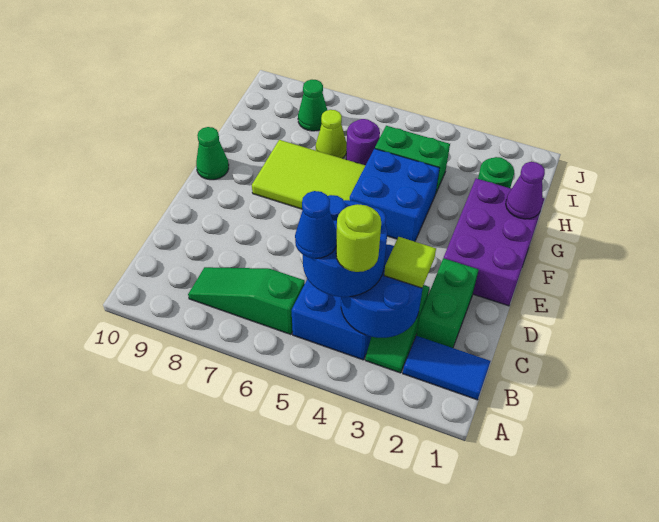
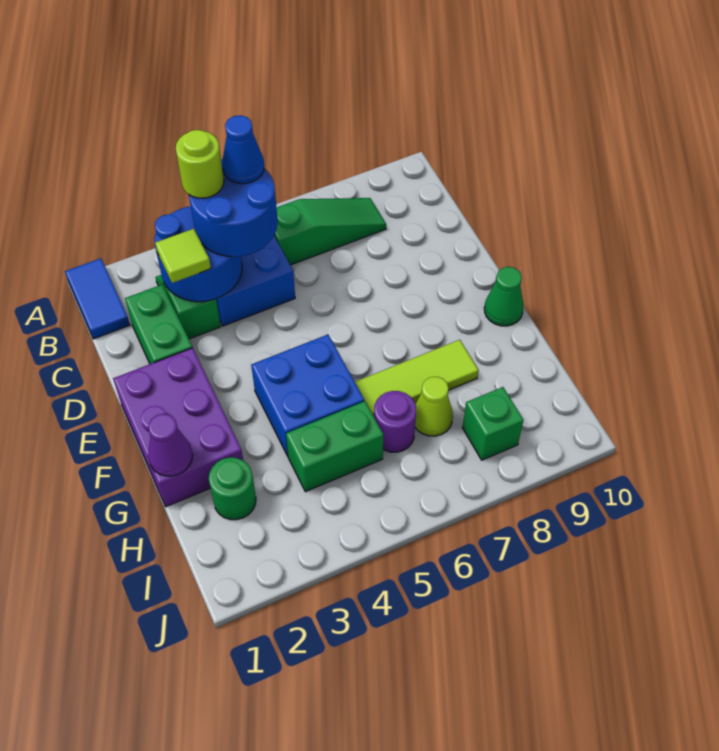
blue 1x2 tile [403,336,490,400] -> blue 1x2 tile turned to [65,258,130,339]
lime 2x3 tile [252,140,365,209] -> lime 1x3 tile [355,340,478,416]
green 1x1 cone [298,80,327,131] -> green 1x1 brick [462,387,523,460]

